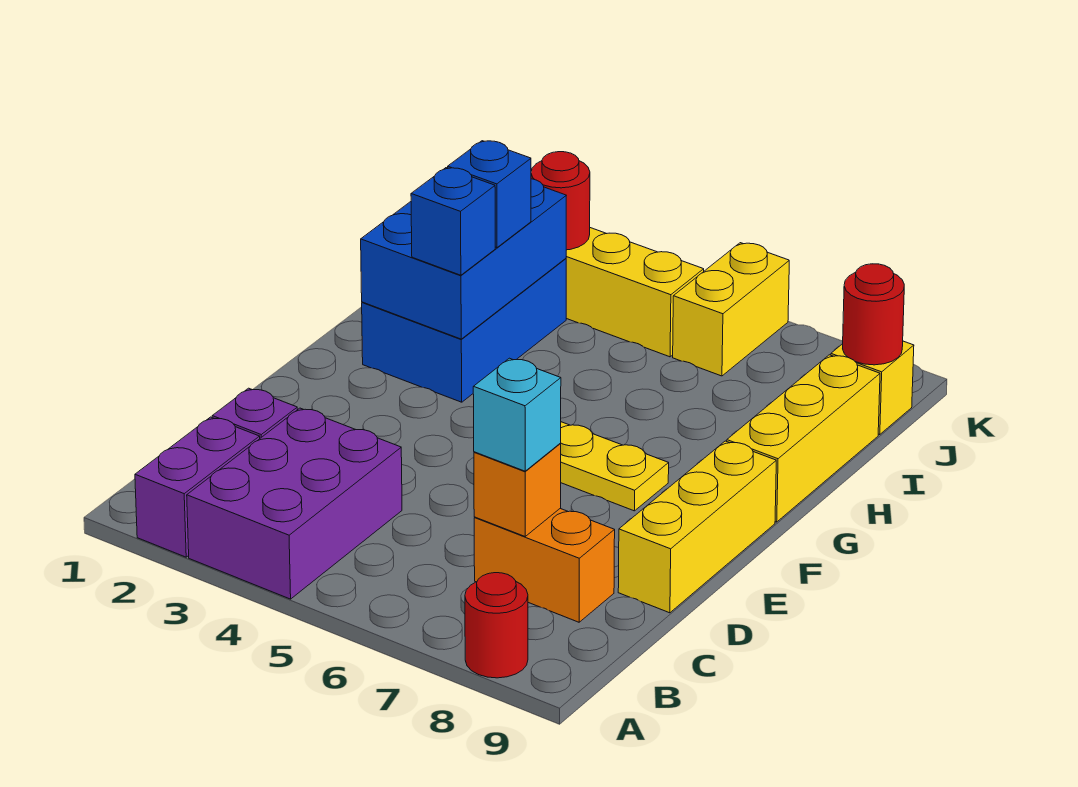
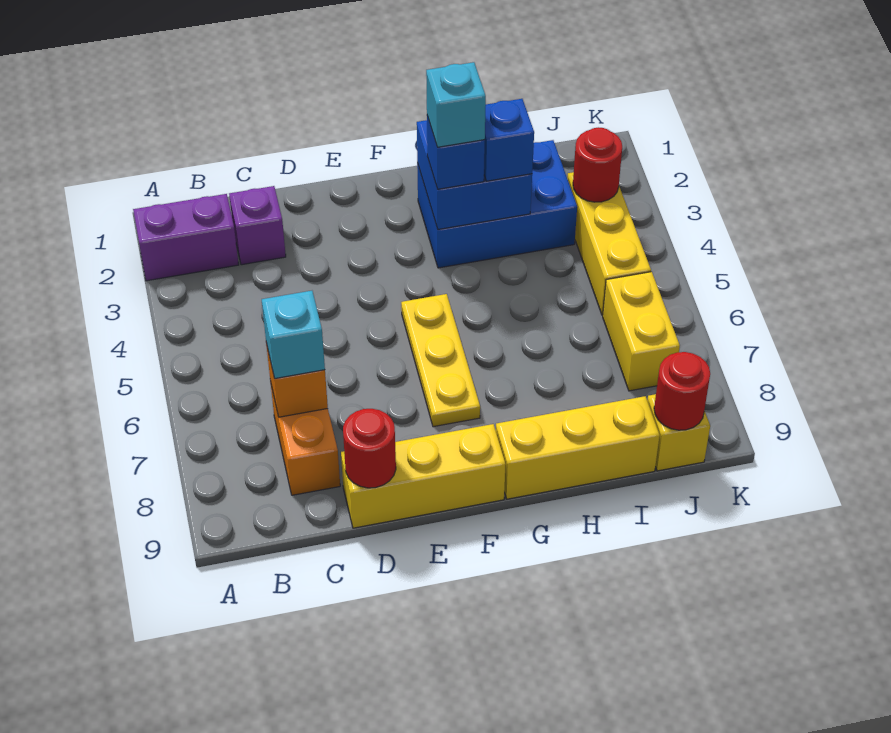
purple 2x3 brick [187,408,402,599] -> none
red 1x1 round brick [465,573,528,678] -> red 1x1 round brick moved to [343,409,396,488]
blue 2x3 brick [361,179,566,339] -> blue 2x2 brick [417,120,532,229]
none -> cyan 1x1 brick [426,62,486,147]
yellow 1x2 brick [673,243,789,376] -> yellow 1x2 brick turned to [603,272,680,391]

